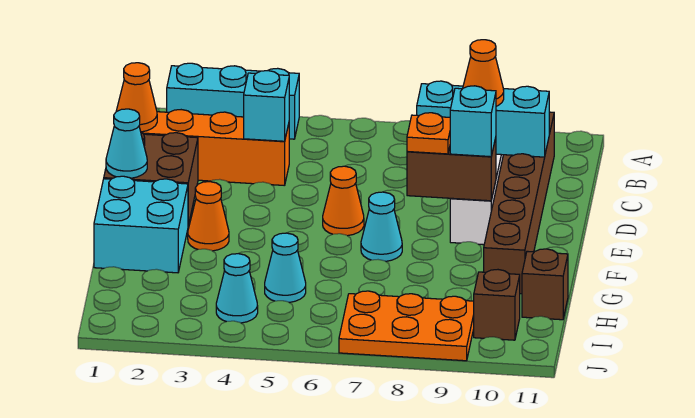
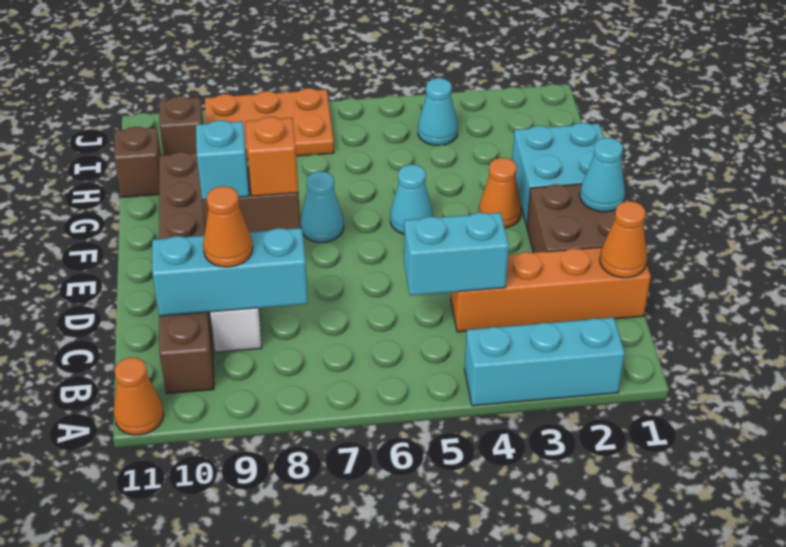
cyan 1x1 brick [244,71,289,141] -> cyan 1x2 brick [404,213,509,295]
orange 1x1 cone [323,166,364,236] -> orange 1x1 cone moved to [114,357,164,435]
orange 1x1 plate [407,113,450,154] -> orange 1x1 brick [246,117,298,196]
cyan 1x1 cone [265,233,306,303] -> cyan 1x1 cone moved to [390,165,433,234]

